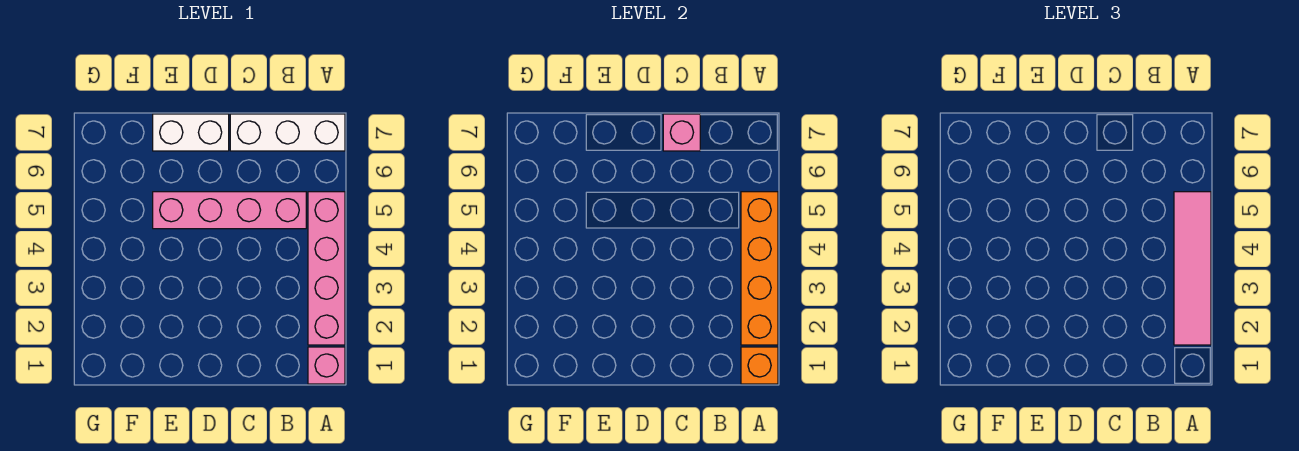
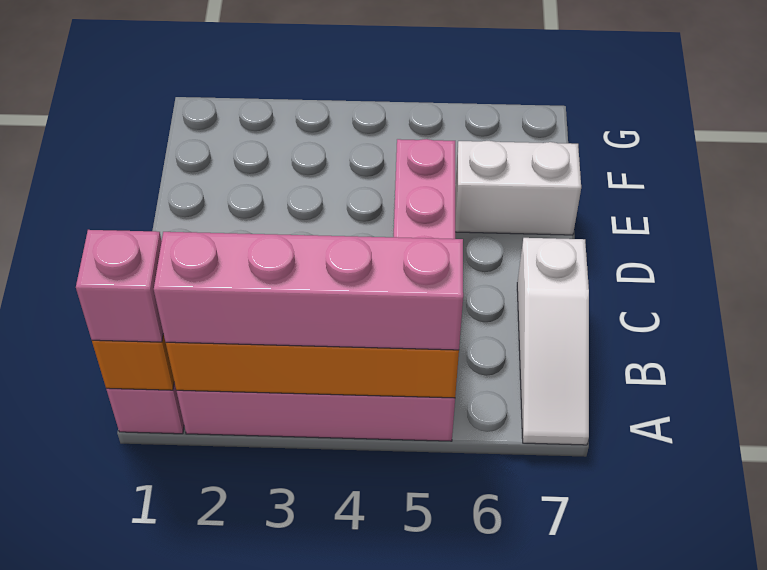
pink 1x4 tile [1174,192,1211,345] -> pink 1x4 brick [154,232,463,350]
white 1x3 brick [230,114,345,151] -> white 1x3 slope [517,238,589,445]
pink 1x1 brick [663,114,700,151] -> pink 1x1 brick moved to [76,230,163,342]
white 1x2 brick [153,114,229,151] -> white 1x2 brick turned to [455,141,581,235]

